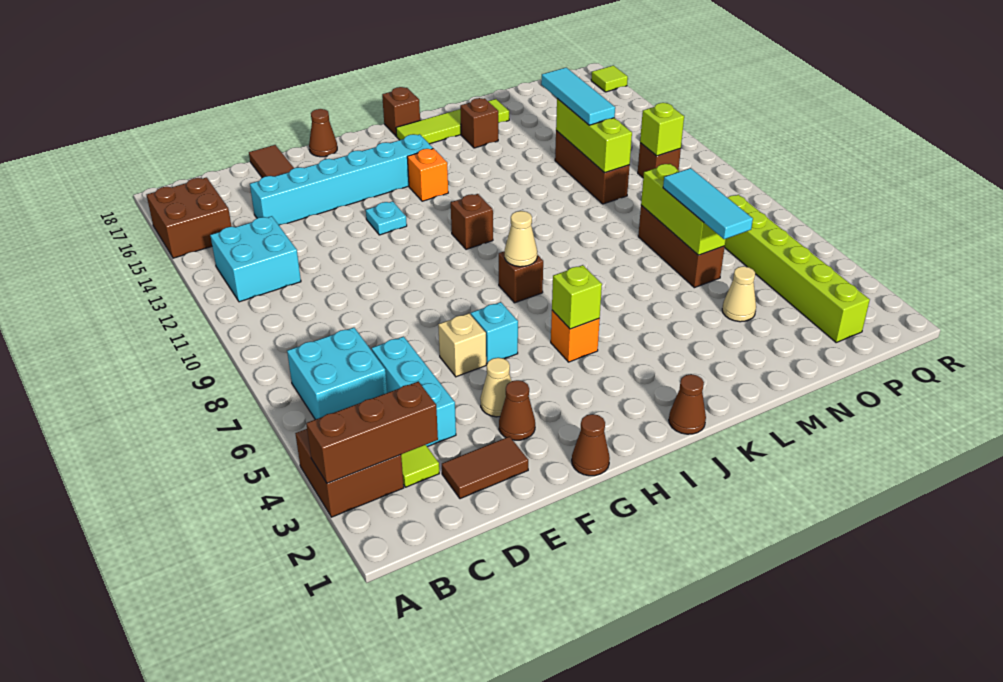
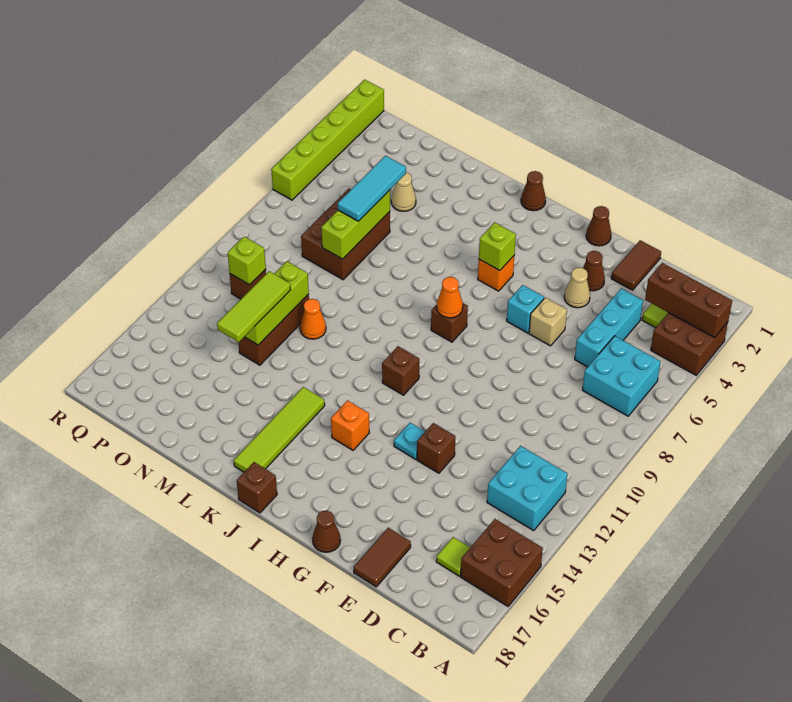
brown 1x2 tile [442,436,528,499] -> brown 1x2 tile turned to [611,240,661,290]
cyan 1x6 brick [250,134,433,225] -> none
tan 1x1 cone [505,211,537,267] -> orange 1x1 cone [437,277,463,318]
lime 1x4 tile [396,99,509,144] -> lime 1x4 tile turned to [234,387,325,472]
brown 1x1 brick [460,98,498,148] -> brown 1x1 brick moved to [417,423,455,473]
none -> orange 1x1 cone [300,299,326,339]
brown 1x3 brick [638,205,725,288] -> brown 2x3 brick [301,189,390,280]
cyan 1x3 tile [541,68,615,125] -> lime 1x3 tile [217,271,290,342]
lime 1x6 brick [725,195,870,342] -> lime 1x6 brick moved to [271,80,384,200]
lime 1x1 tile [591,65,628,92] -> lime 1x1 tile moved to [436,537,470,576]

